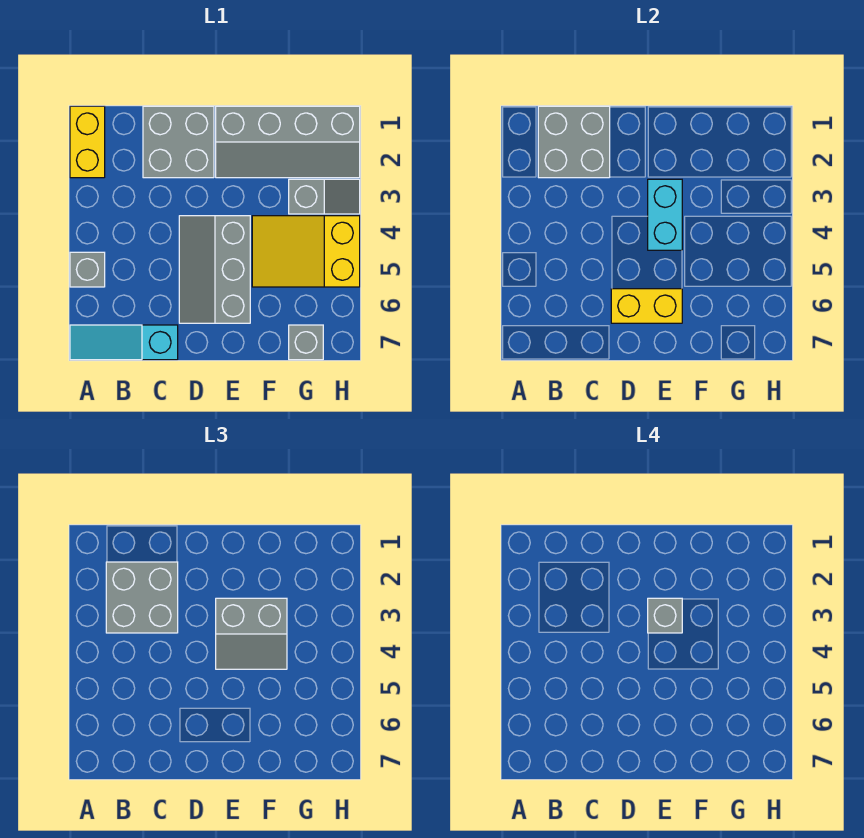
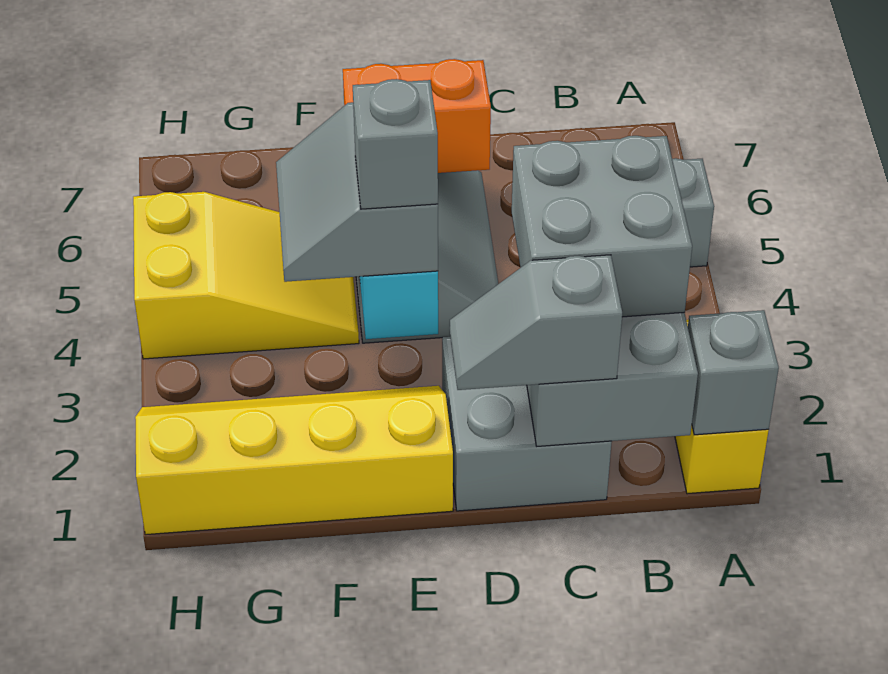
cyan 1x3 slope [70,325,178,360] -> none
yellow 1x2 brick [611,289,682,323] -> orange 1x2 brick [343,59,491,173]
grey 2x4 slope [216,106,360,178] -> yellow 2x4 slope [135,386,453,535]
grey 2x2 slope [216,598,287,669] -> grey 2x2 slope turned to [276,102,438,282]
grey 1x2 slope [289,179,360,214] -> grey 1x2 slope moved to [450,255,622,390]
grey 1x1 brick [289,325,323,360] -> grey 1x1 brick moved to [688,310,779,435]

